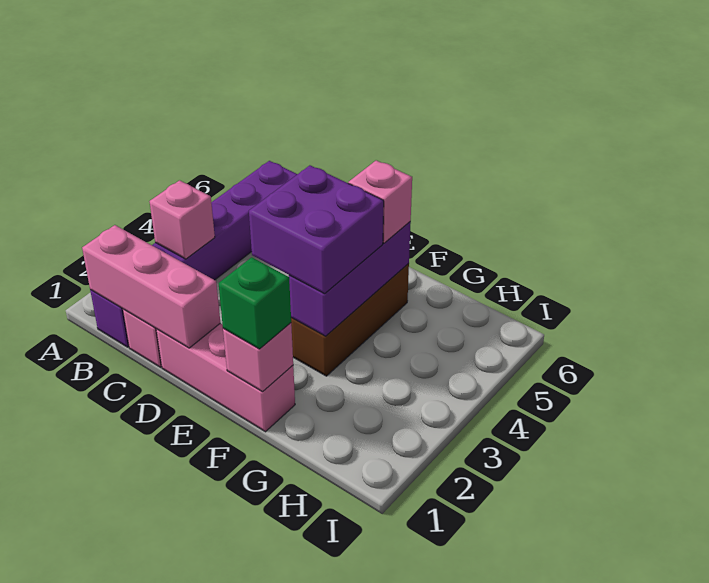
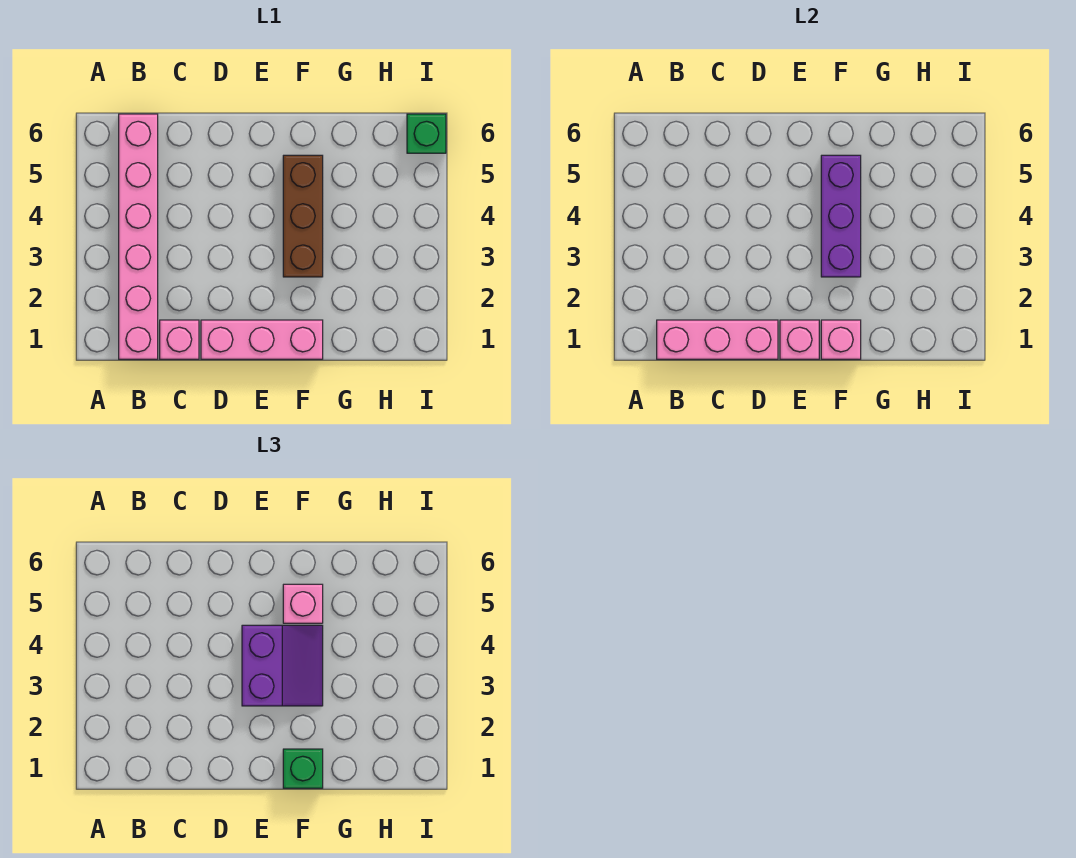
purple 1x6 brick [90,161,297,347] -> pink 1x6 brick [119,114,158,359]
pink 1x1 brick [149,180,215,259] -> pink 1x1 brick moved to [780,320,819,359]
purple 2x2 brick [249,165,384,294] -> purple 2x2 slope [242,625,323,706]
none -> green 1x1 brick [407,114,446,153]

